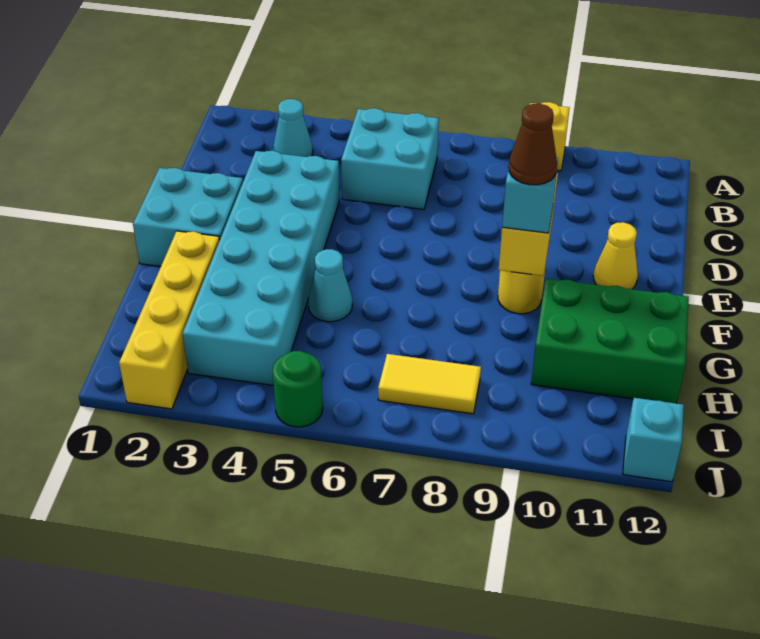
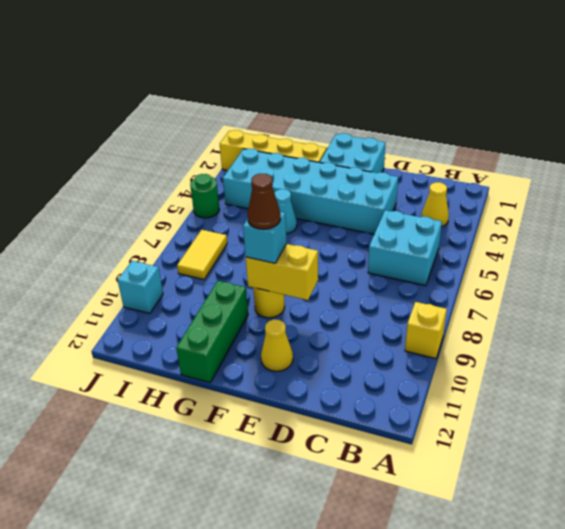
cyan 1x1 cone [273,99,313,157] -> yellow 1x1 cone [422,182,449,226]
green 2x3 brick [531,278,689,403] -> green 1x3 brick [176,281,248,383]
cyan 1x1 brick [623,398,684,482] -> cyan 1x1 brick moved to [118,261,163,314]

